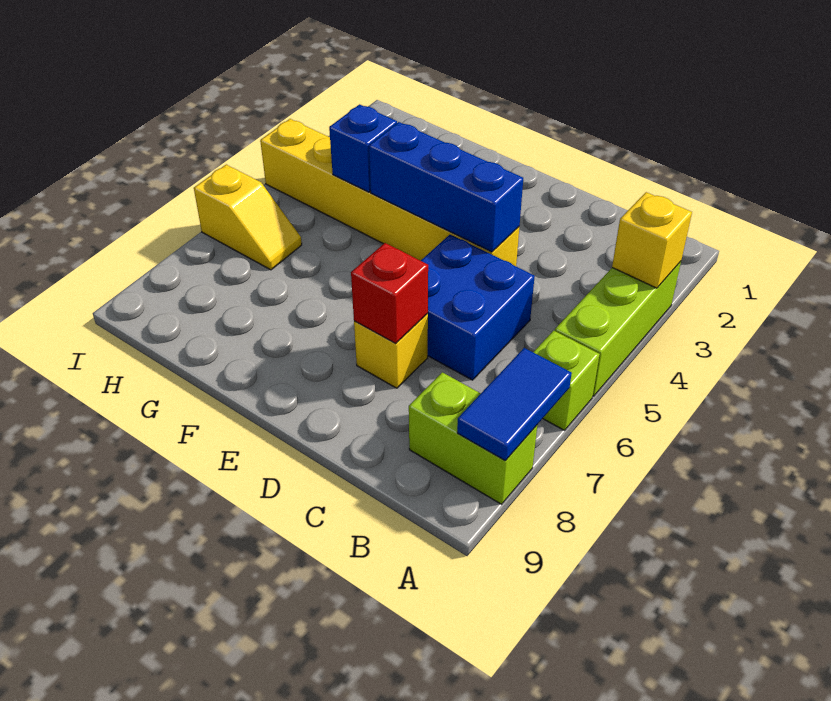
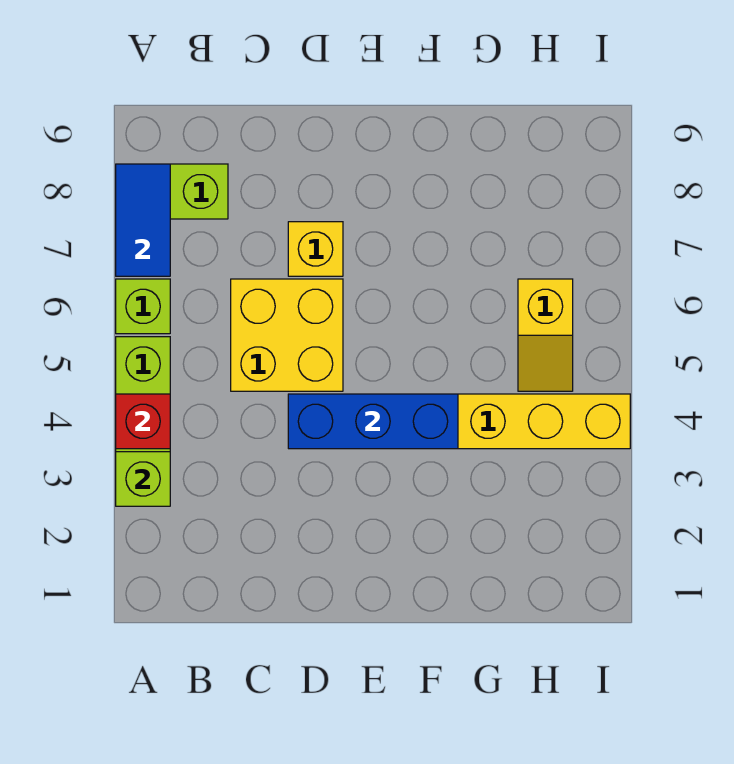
yellow 1x1 brick [612,192,692,288] -> lime 1x1 brick [116,452,170,506]
blue 2x2 brick [421,235,535,380] -> yellow 2x2 brick [231,279,343,391]
red 1x1 brick [351,243,428,344] -> red 1x1 brick moved to [116,394,170,449]
blue 1x1 brick [329,104,397,192] -> none
yellow 1x2 slope [194,165,302,270] -> yellow 1x2 slope turned to [518,279,573,391]

